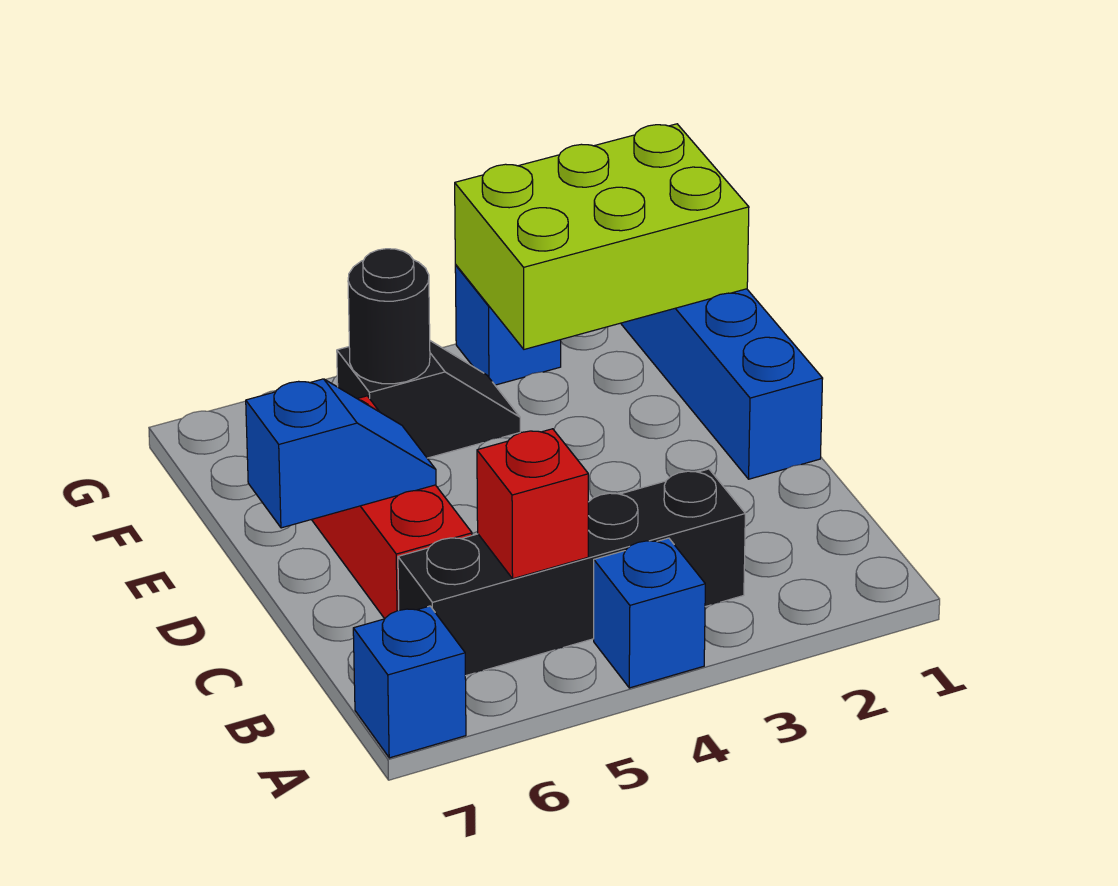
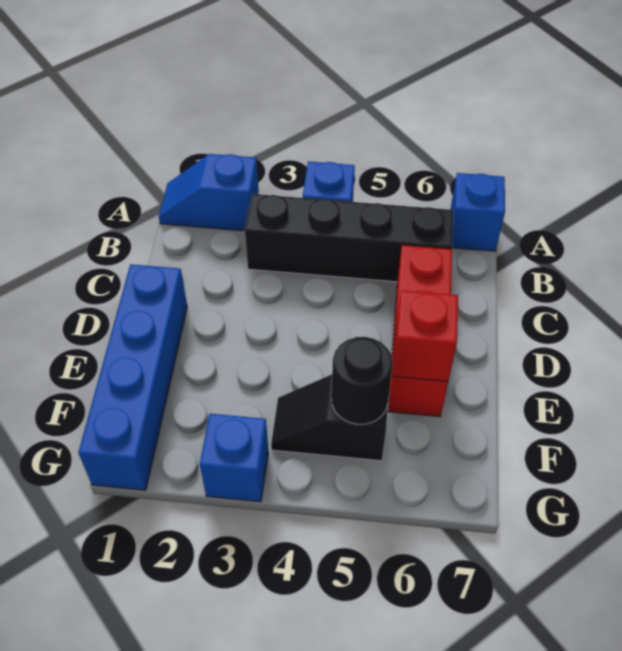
red 1x1 brick [477,429,588,579] -> red 1x1 brick moved to [393,291,458,381]
blue 1x2 slope [246,379,436,528] -> blue 1x2 slope moved to [159,154,259,231]
lime 2x3 brick [455,124,749,349] -> none

